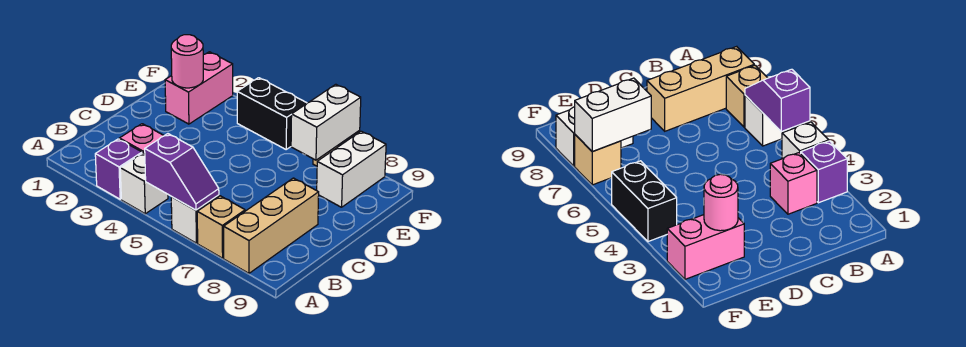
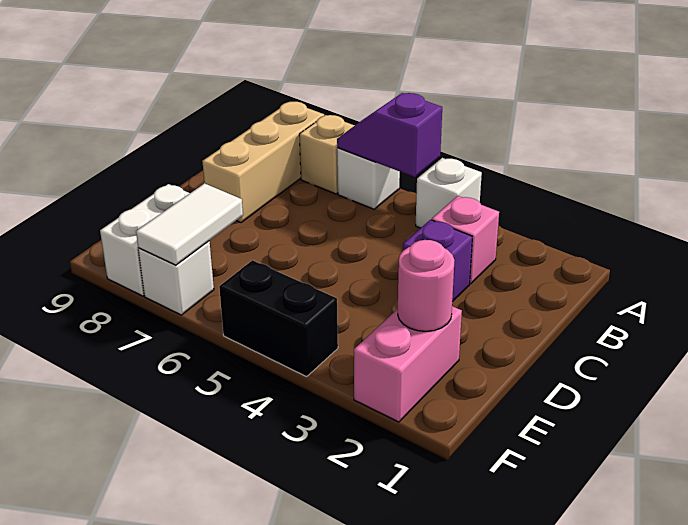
purple 1x1 brick [95,139,142,199] -> purple 1x1 brick moved to [403,220,472,302]
white 1x2 brick [291,84,361,160] -> white 1x2 tile [136,183,243,265]
tan 1x1 brick [575,135,621,185] -> white 1x1 brick [138,241,214,315]

